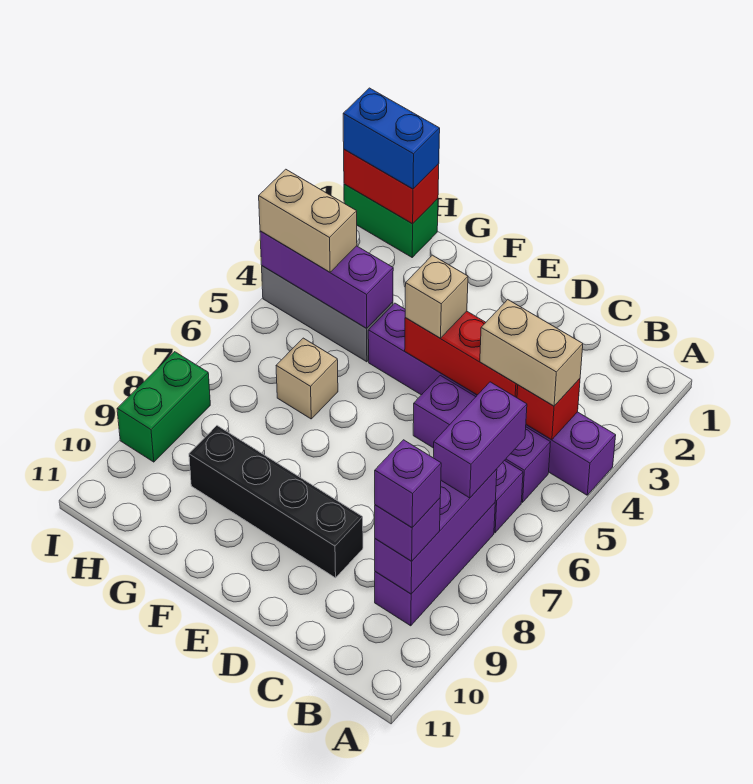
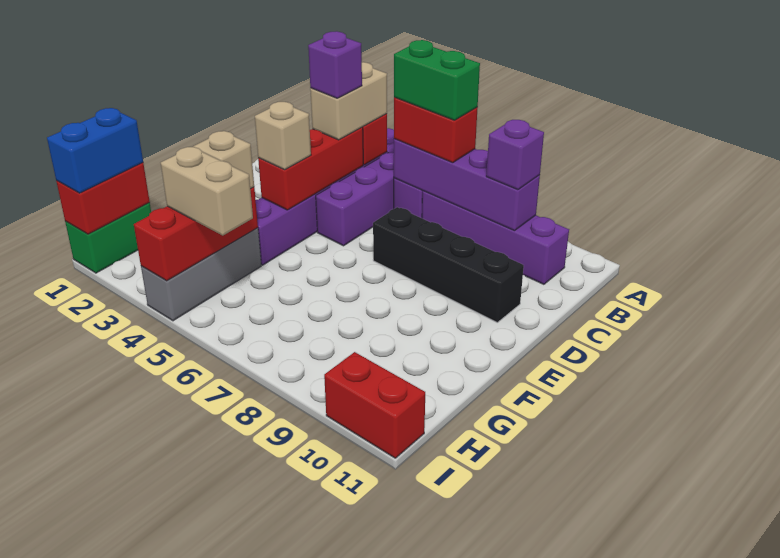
purple 1x2 brick [433,382,527,498] -> red 1x2 brick [394,97,478,163]
purple 1x3 brick [375,503,495,626] -> purple 1x4 brick [422,191,569,284]
purple 1x3 brick [375,469,497,594] -> purple 1x4 brick [394,139,540,231]
purple 1x1 brick [375,440,441,527] -> purple 1x1 brick moved to [308,31,362,98]
black 1x4 brick [189,426,363,578] -> black 1x4 brick turned to [373,207,524,323]
purple 1x3 brick [260,231,393,328] -> red 1x3 brick [134,187,258,281]
tan 1x1 brick [276,338,338,419] -> tan 1x1 brick moved to [193,131,254,189]
tan 1x2 brick [259,169,357,272] -> tan 1x2 brick turned to [161,147,253,235]
green 1x2 brick [117,352,210,462] -> green 1x2 brick moved to [394,40,480,120]
none -> red 1x2 brick [324,352,425,458]

